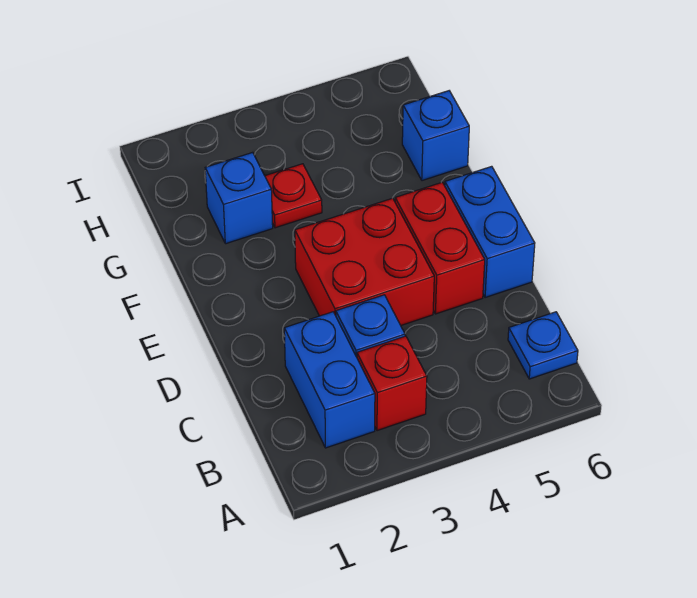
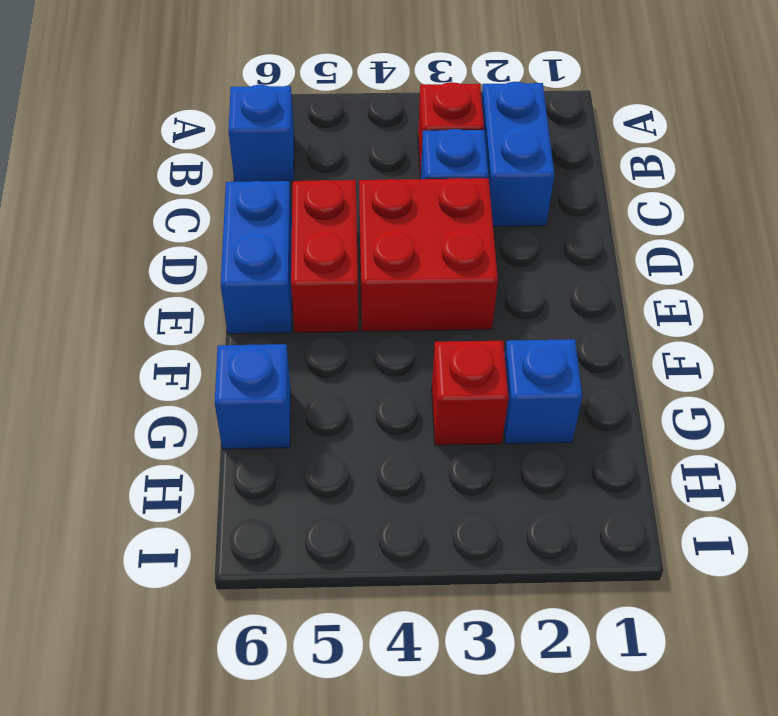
blue 1x1 plate [508,312,578,379] -> blue 1x1 brick [228,85,294,182]
red 1x1 plate [265,164,322,228] -> red 1x1 brick [432,341,508,445]

